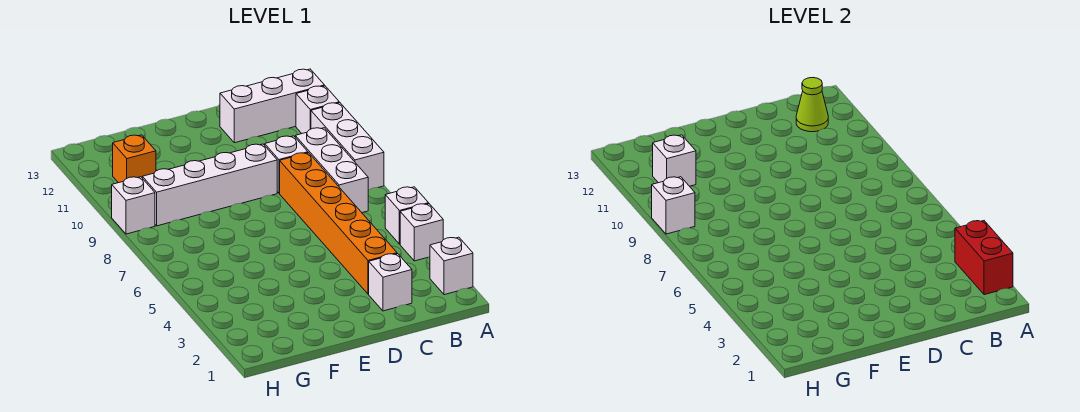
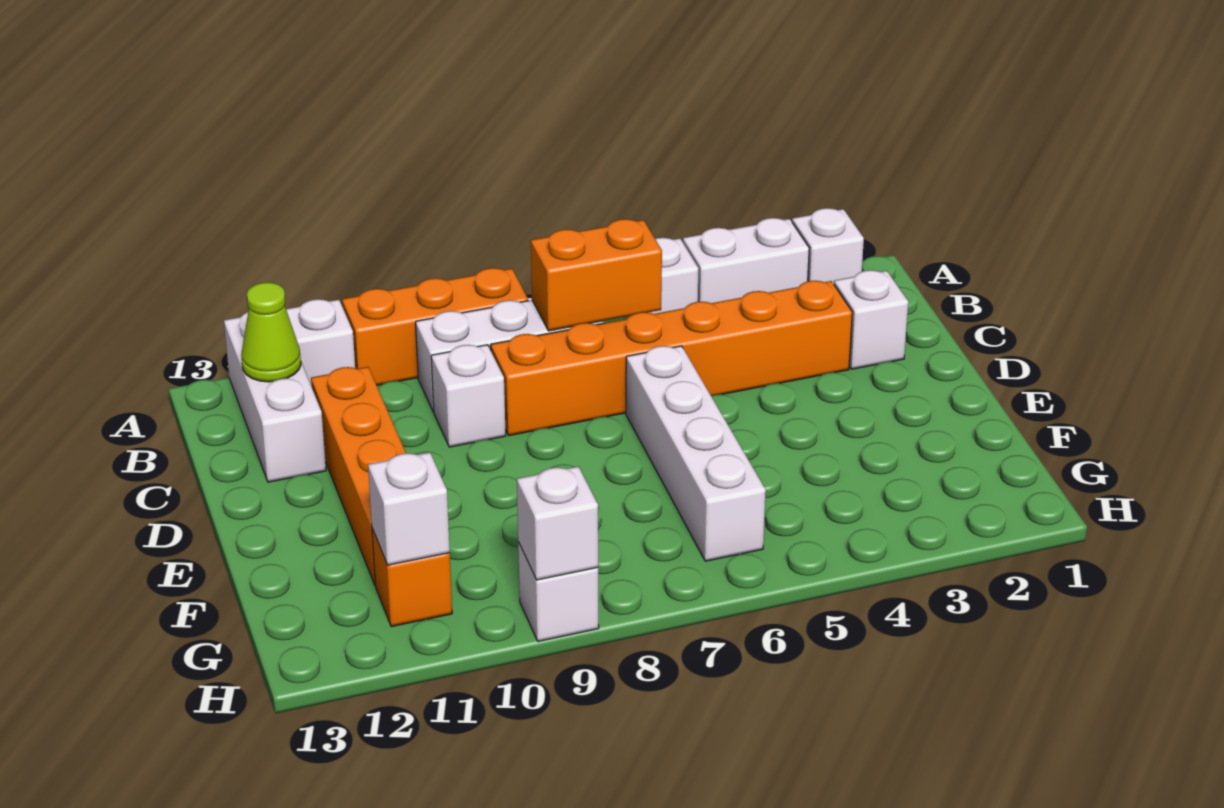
red 1x2 brick [955,221,1013,295] -> none
white 1x1 brick [400,204,443,261] -> white 1x2 brick [683,218,809,303]
white 1x3 brick [311,103,384,190] -> orange 1x3 brick [342,268,528,385]
none -> orange 1x2 brick [531,219,662,331]
none -> orange 1x4 brick [311,367,406,585]
white 1x4 brick [142,144,277,226] -> white 1x4 brick moved to [626,346,766,561]

